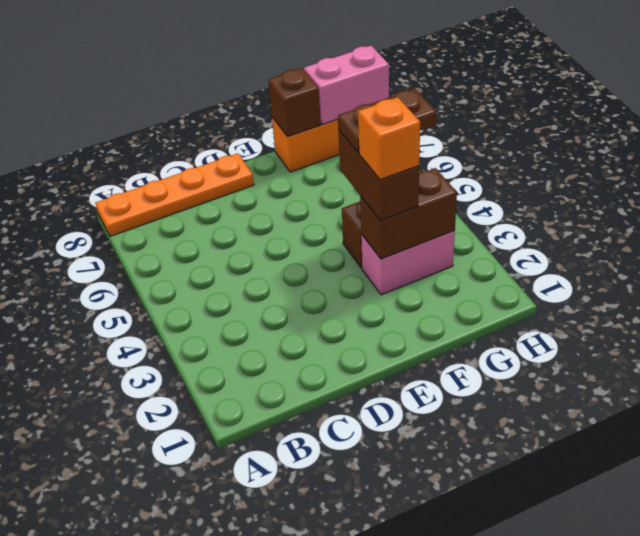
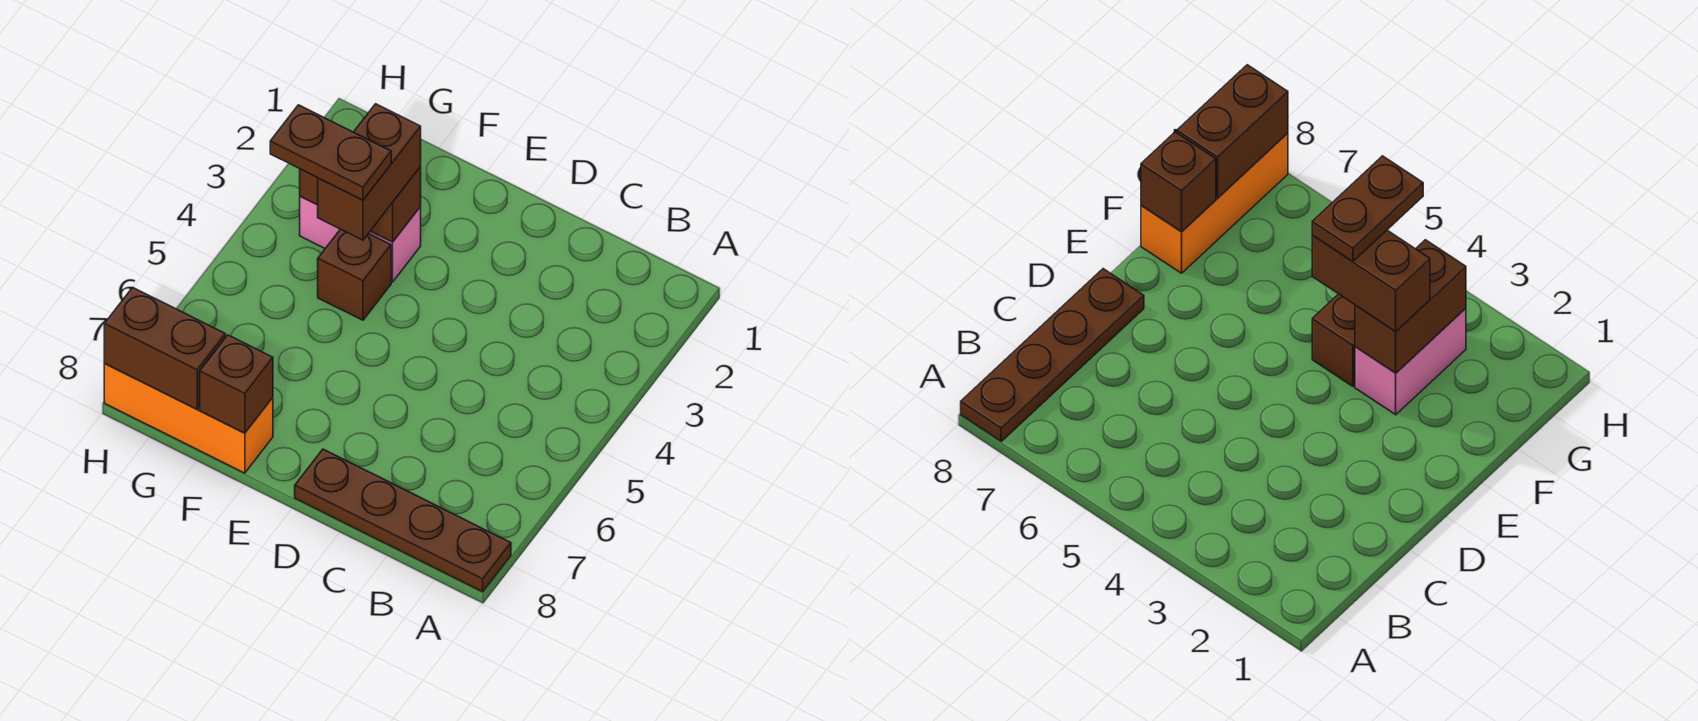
orange 1x4 plate [96,153,254,236] -> brown 1x4 plate [295,449,511,592]
orange 1x1 brick [358,97,420,180] -> none
pink 1x2 brick [304,46,389,124] -> brown 1x2 brick [104,287,225,409]

